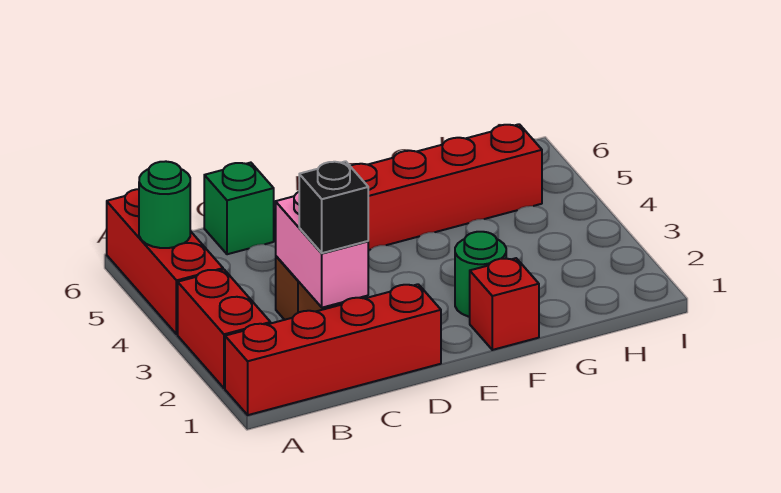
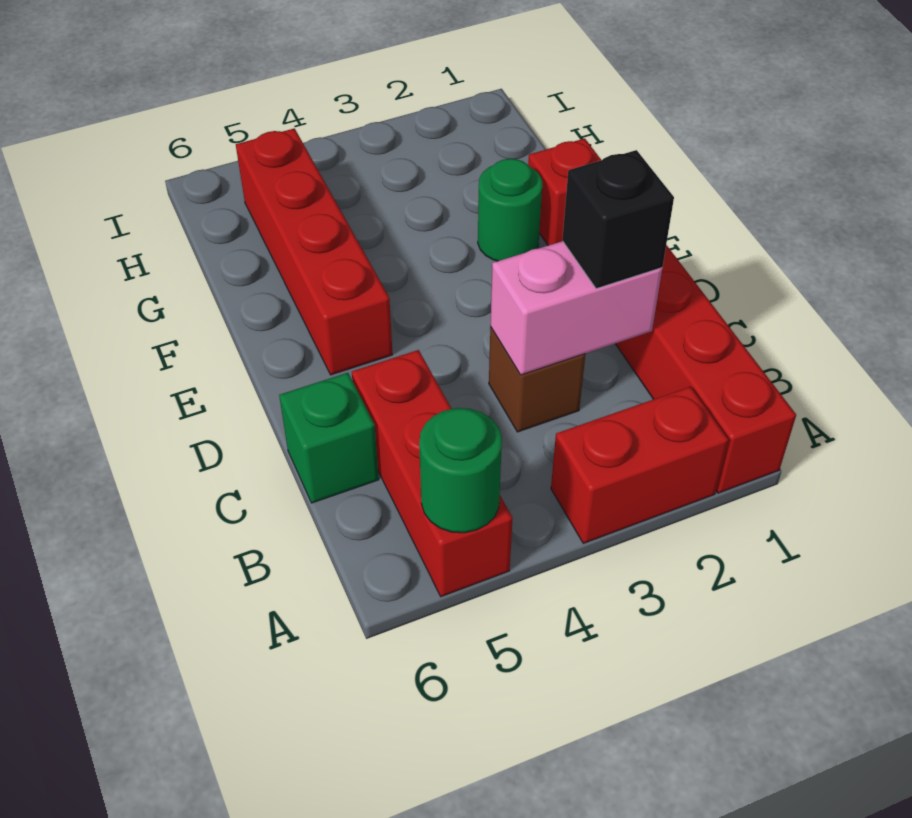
red 1x3 brick [107,189,223,334] -> red 1x3 brick turned to [352,350,513,597]

